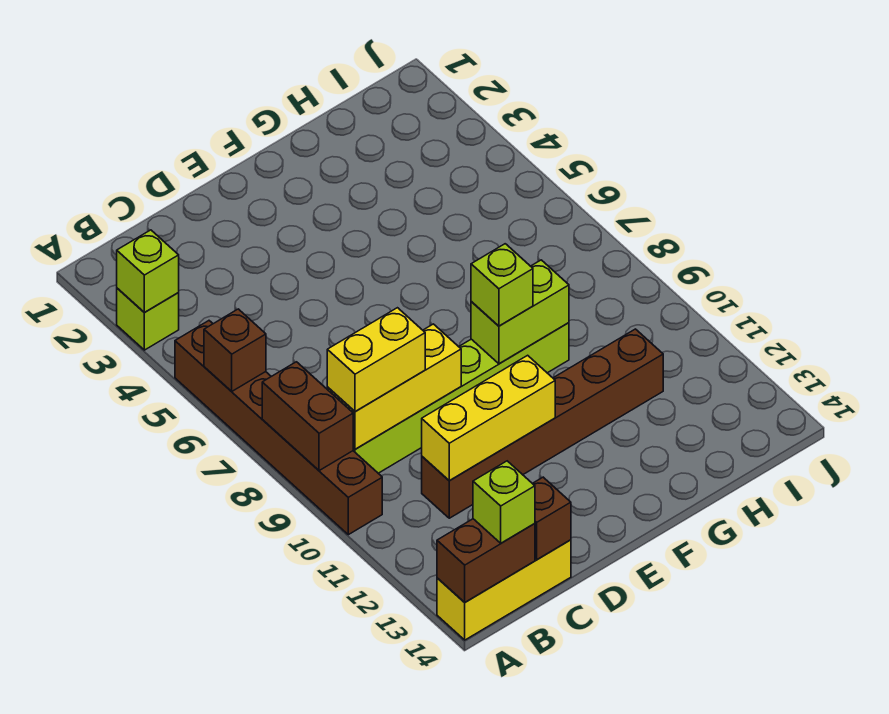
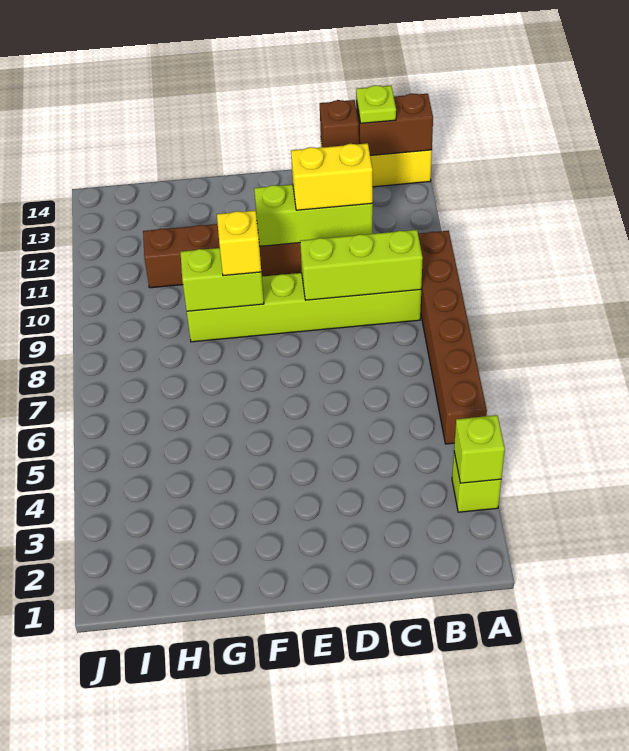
brown 1x1 brick [204,309,266,391] -> none
brown 1x2 brick [262,362,353,471] -> none
yellow 1x3 brick [327,324,461,449] -> lime 1x3 brick [300,230,423,300]
yellow 1x2 brick [327,308,425,411] -> yellow 1x2 brick moved to [291,143,373,210]
lime 1x1 brick [473,461,535,543] -> lime 1x1 plate [356,85,396,123]
yellow 1x3 brick [422,355,555,480] -> lime 1x3 brick [254,184,373,246]
lime 1x1 brick [471,244,533,326] -> yellow 1x1 brick [217,211,261,276]

